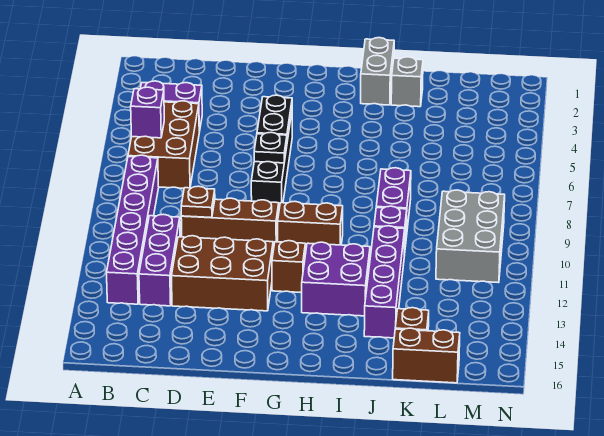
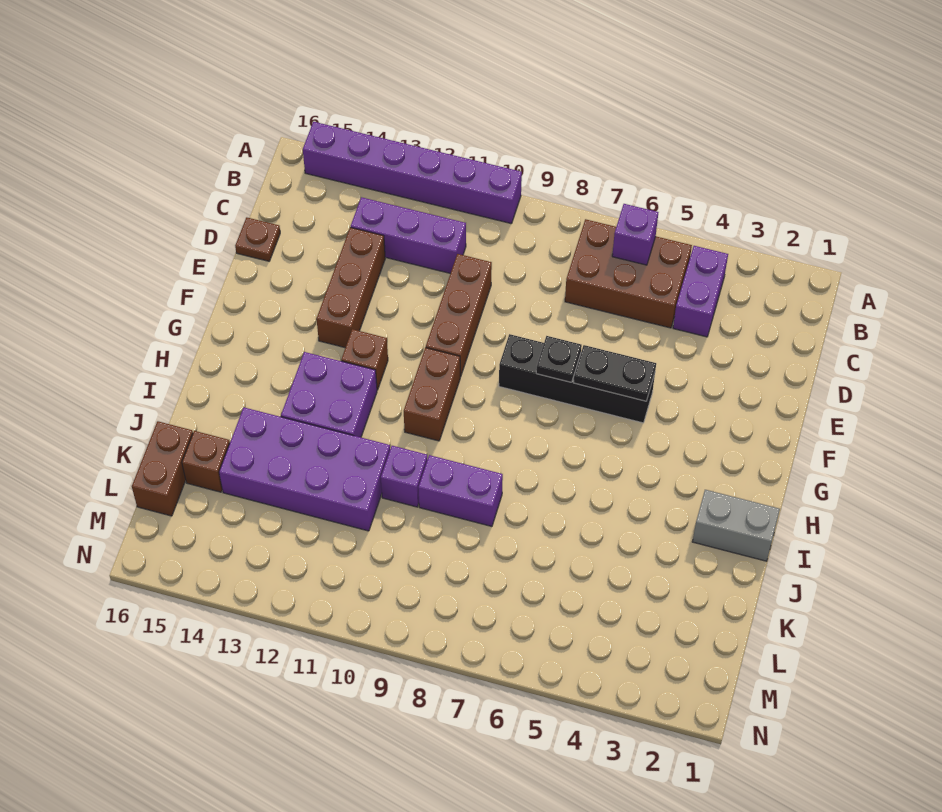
purple 1x6 brick [107,155,159,304] -> purple 1x6 brick moved to [303,122,522,224]
brown 1x1 plate [181,186,215,218] -> brown 1x1 plate moved to [235,217,280,261]
brown 2x3 brick [172,236,273,311] -> brown 1x3 brick [316,227,385,348]
grey 1x1 brick [391,57,423,107] -> none
purple 1x4 brick [364,226,405,338] -> purple 2x4 brick [219,408,390,531]
grey 2x3 brick [436,190,505,283] -> none

